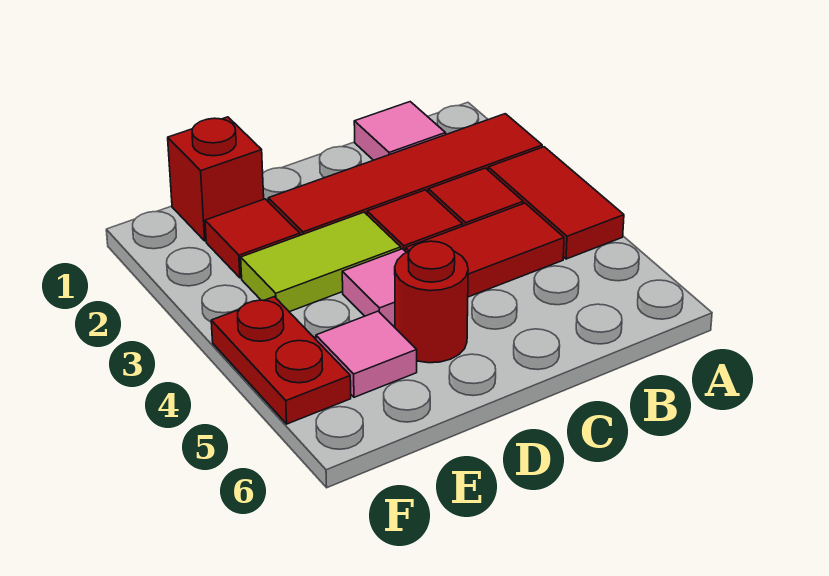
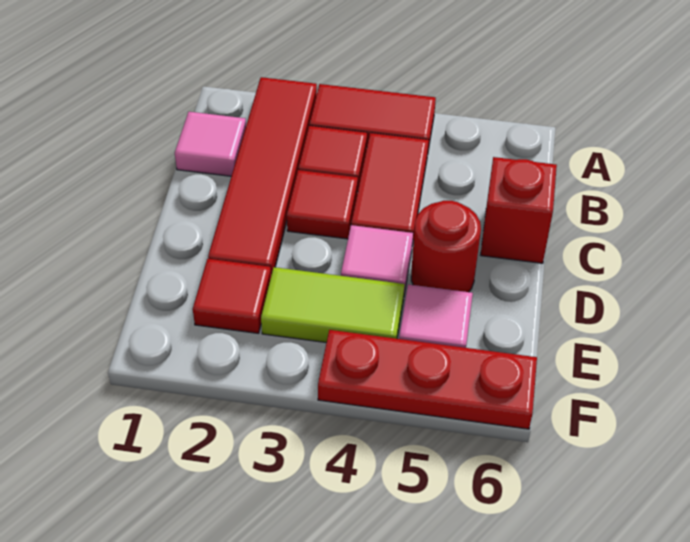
lime 1x2 tile [241,212,401,312] -> lime 1x2 tile turned to [261,267,405,343]
red 1x1 brick [168,117,264,241] -> red 1x1 brick moved to [481,157,557,263]
red 1x2 plate [211,297,351,424] -> red 1x3 plate [318,330,537,429]

